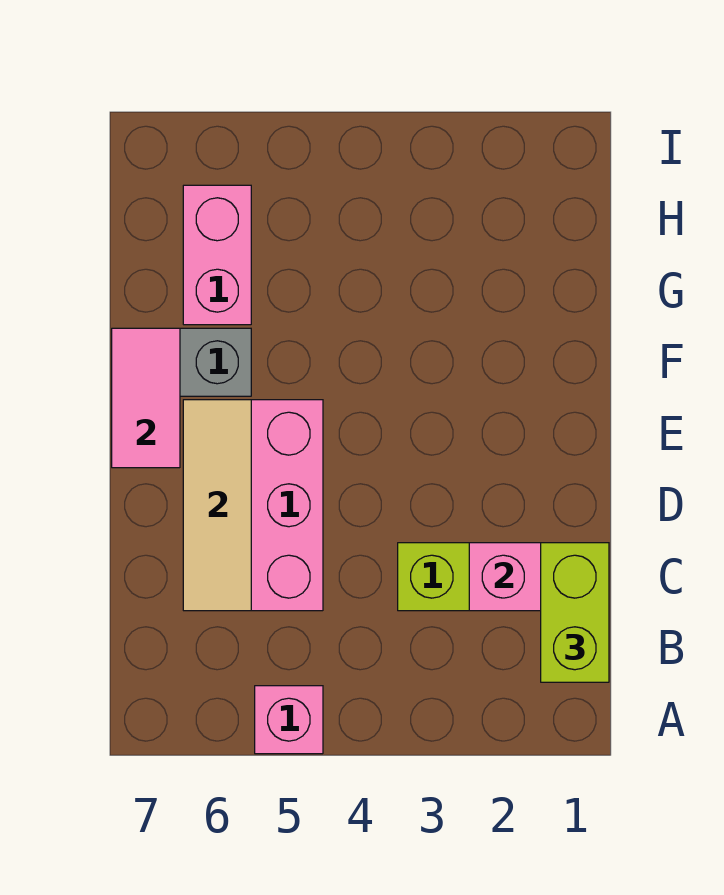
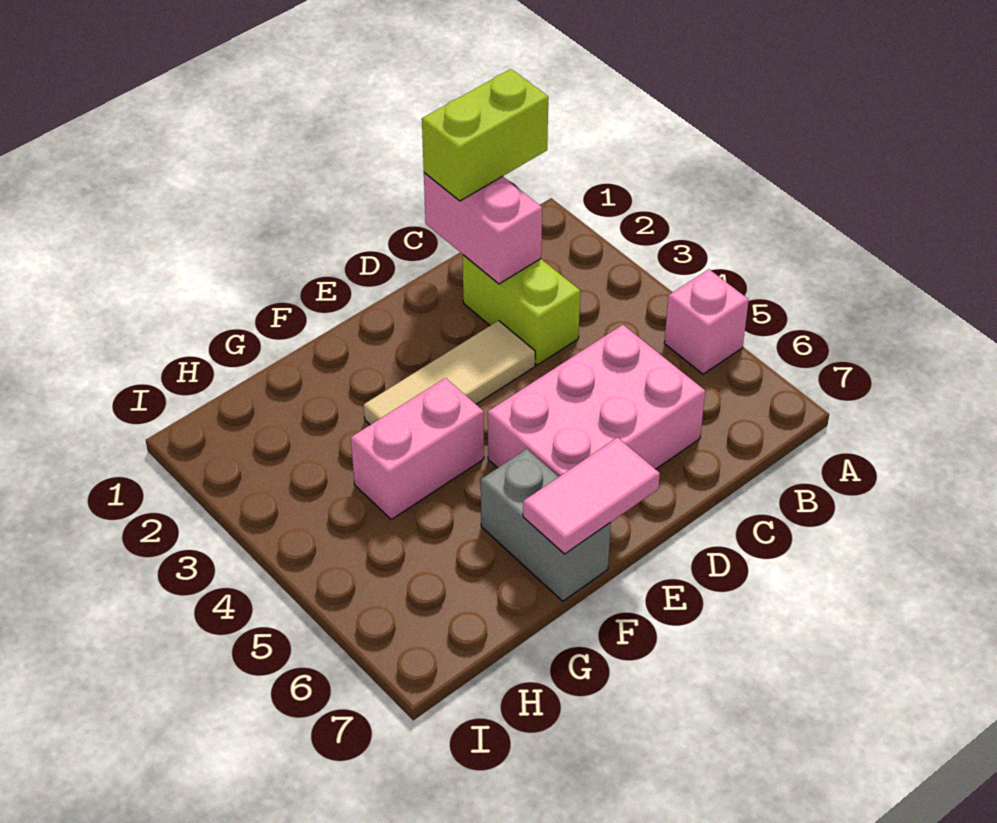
tan 1x3 tile [183,400,251,611] -> tan 1x3 tile moved to [364,321,535,425]
pink 1x2 brick [183,185,251,325] -> pink 1x2 brick moved to [351,378,484,519]

